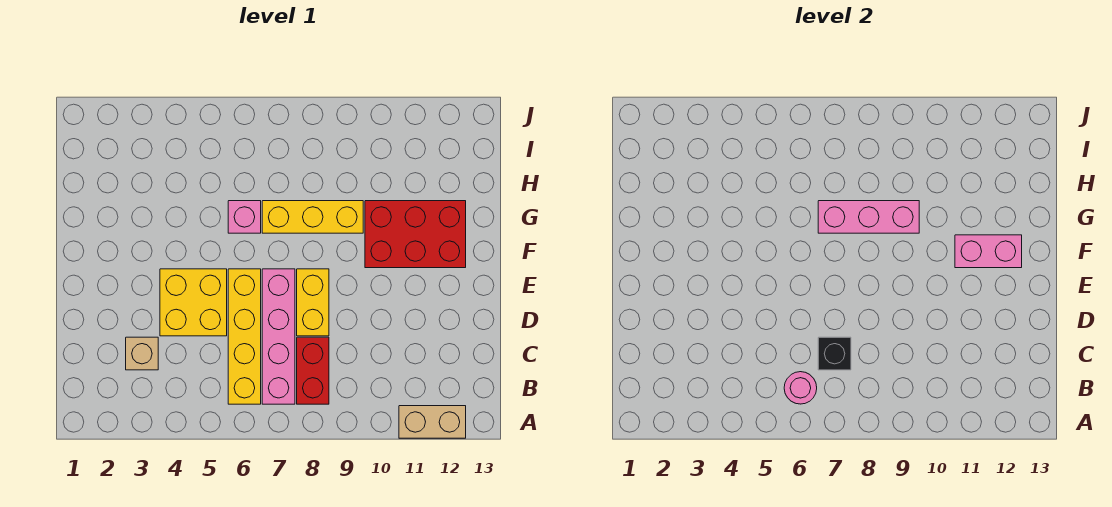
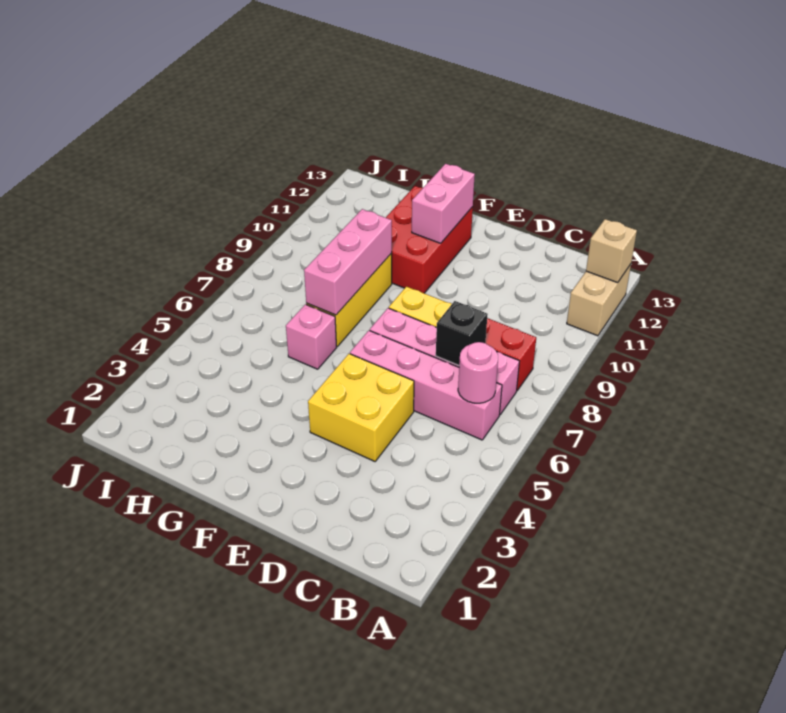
yellow 1x4 brick [228,269,261,404] -> pink 1x4 brick [350,330,502,440]
tan 1x1 brick [126,337,158,370] -> tan 1x1 brick moved to [586,219,637,283]

